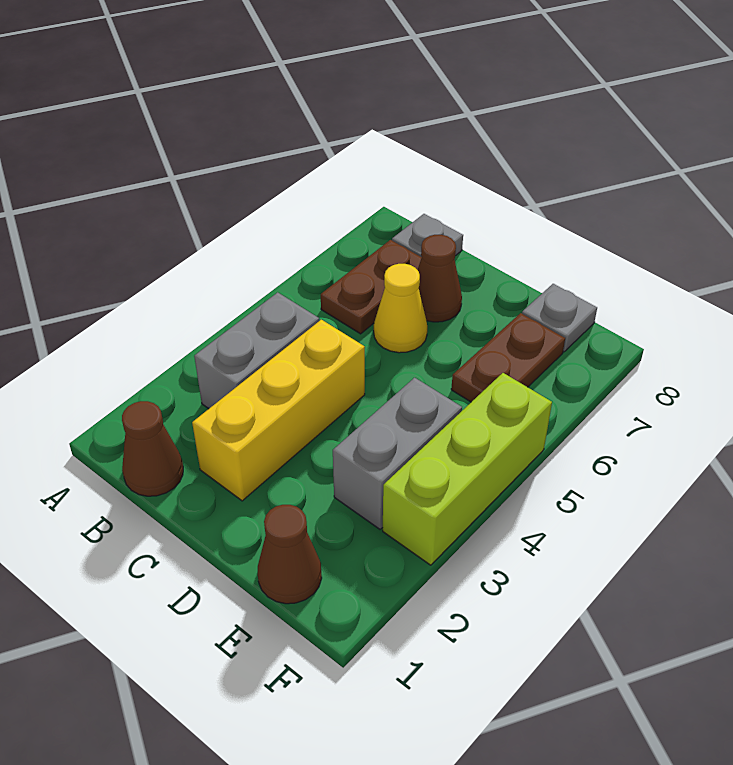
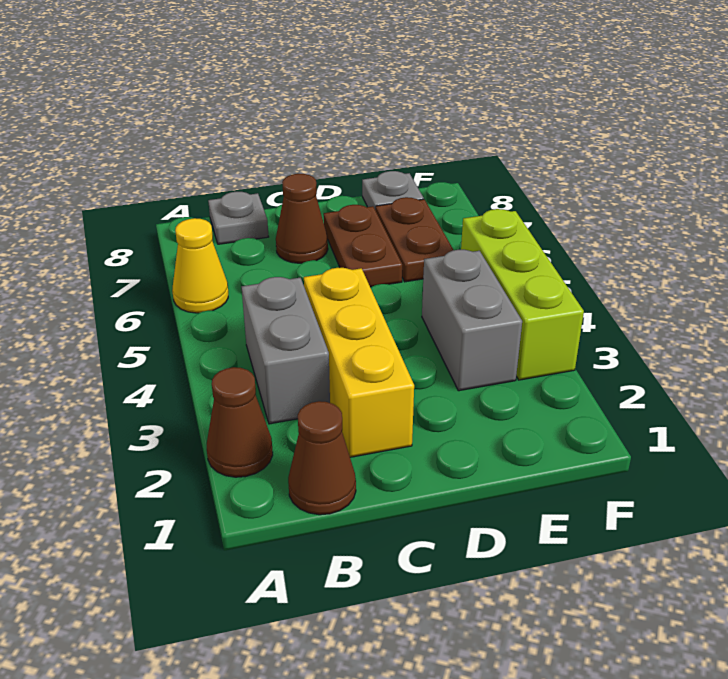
brown 1x2 plate [321,240,422,334] -> brown 1x2 plate moved to [324,205,402,287]
yellow 1x1 cone [374,264,427,353] -> yellow 1x1 cone moved to [172,218,228,313]
brown 1x1 cone [258,505,322,604] -> brown 1x1 cone moved to [207,367,273,477]

